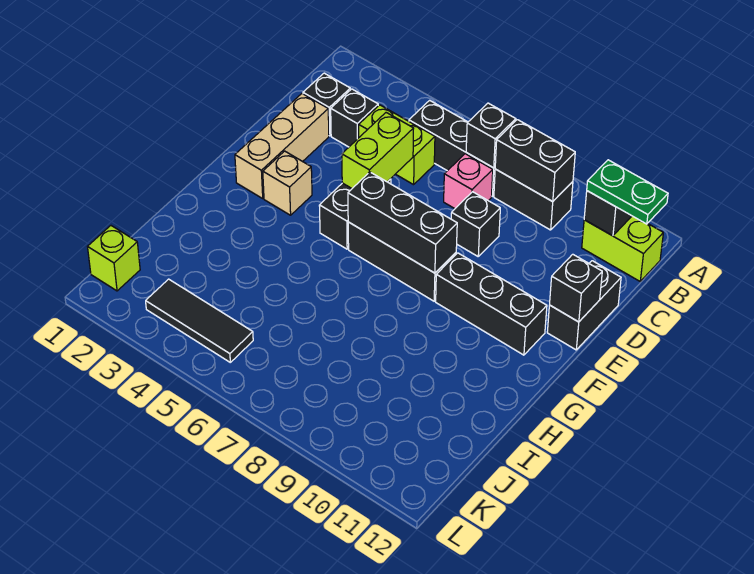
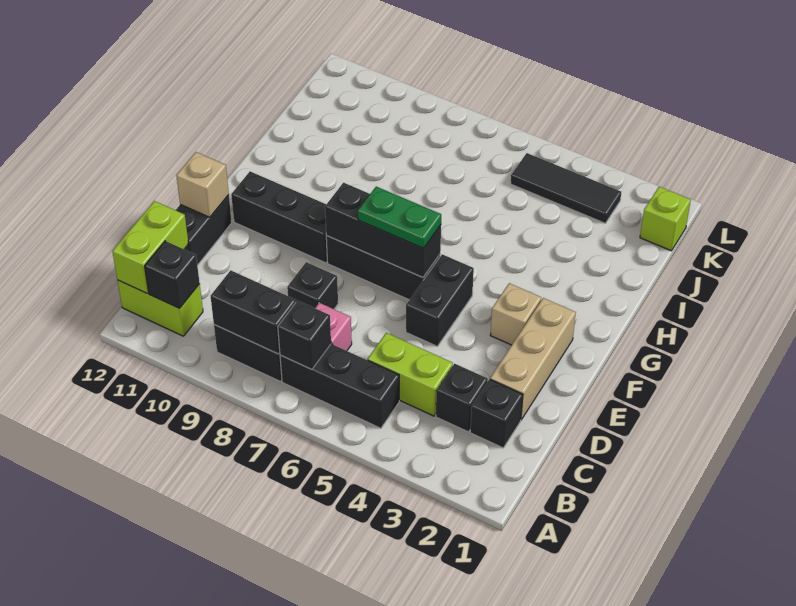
green 1x2 plate [587,160,668,224] -> green 1x2 plate moved to [358,187,441,248]
lime 1x2 brick [342,113,414,188] -> lime 1x2 brick moved to [112,201,188,293]
black 1x1 brick [550,254,602,322] -> tan 1x1 brick [176,152,229,217]

